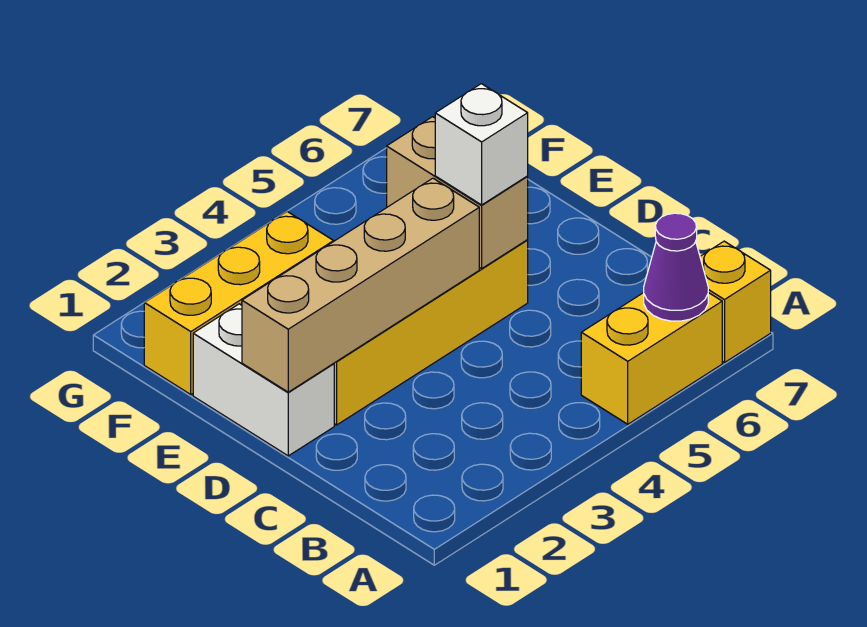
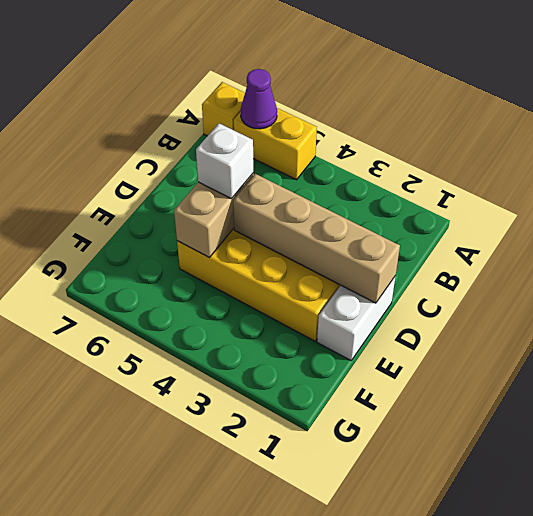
yellow 1x3 brick [144,212,334,394] -> none

